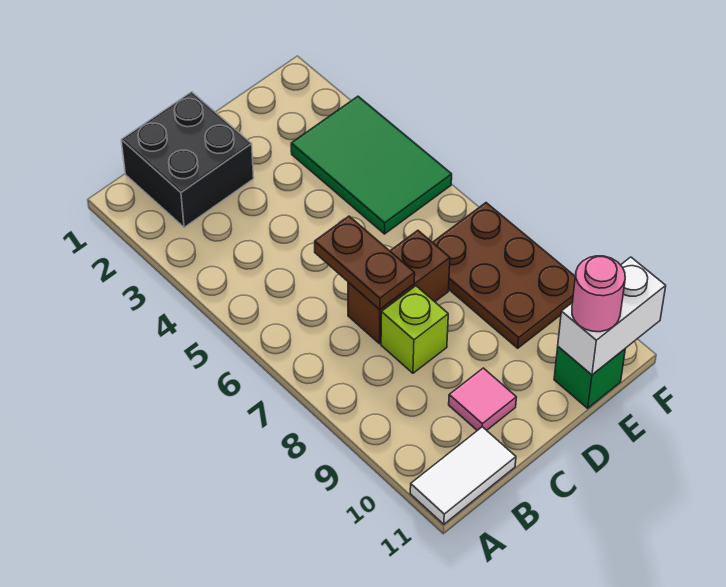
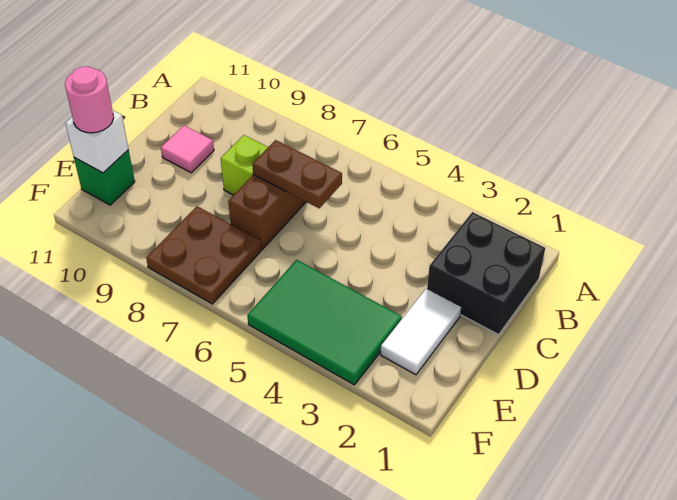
white 1x2 tile [410,427,516,524] -> white 1x2 tile moved to [381,288,461,375]
brown 2x3 plate [432,203,575,348] -> brown 2x2 plate [146,206,262,304]
white 1x2 brick [558,257,666,375] -> white 1x1 brick [65,111,128,173]

